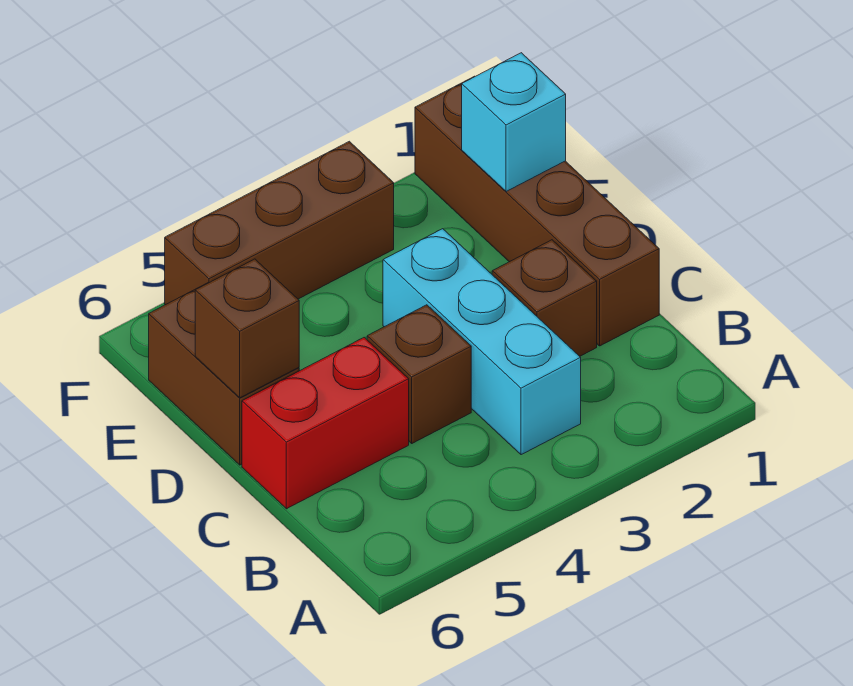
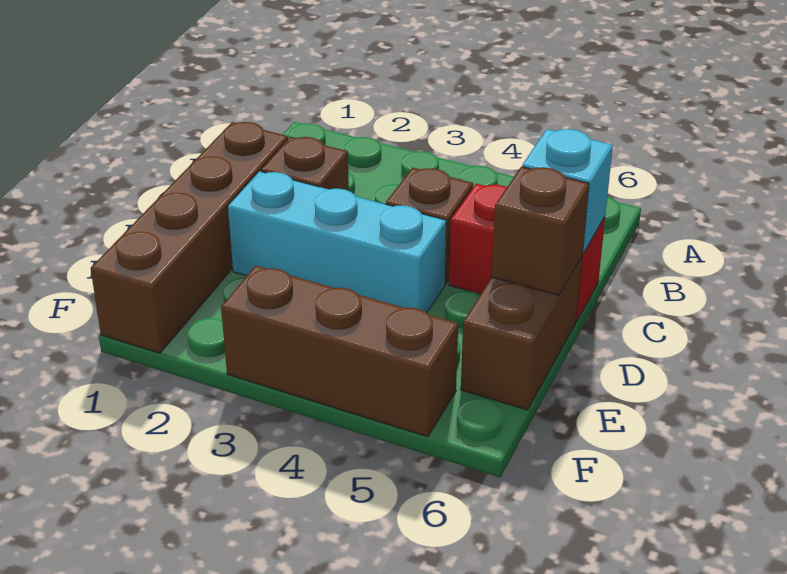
cyan 1x3 brick [383,229,581,455] -> cyan 1x3 brick turned to [228,171,446,312]
cyan 1x1 brick [462,53,566,192] -> cyan 1x1 brick moved to [522,129,613,253]

